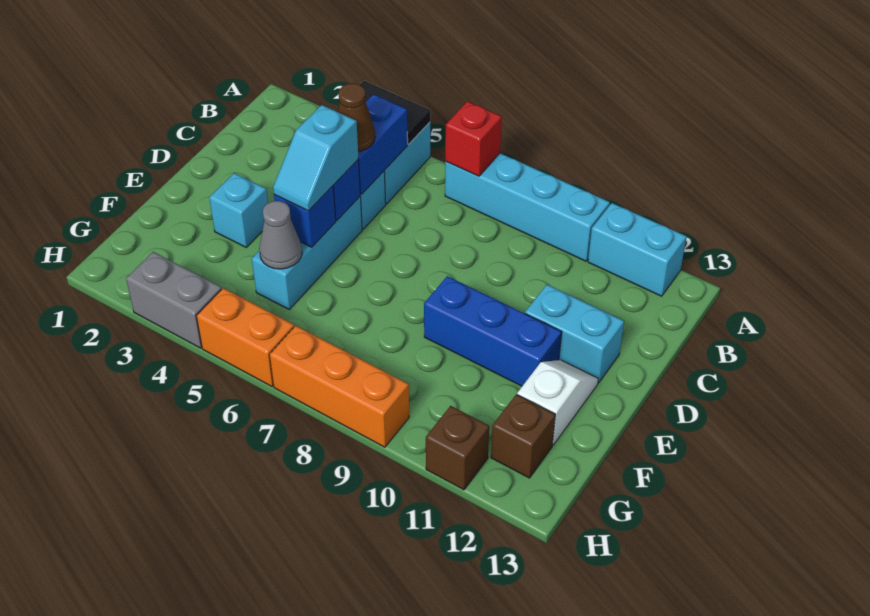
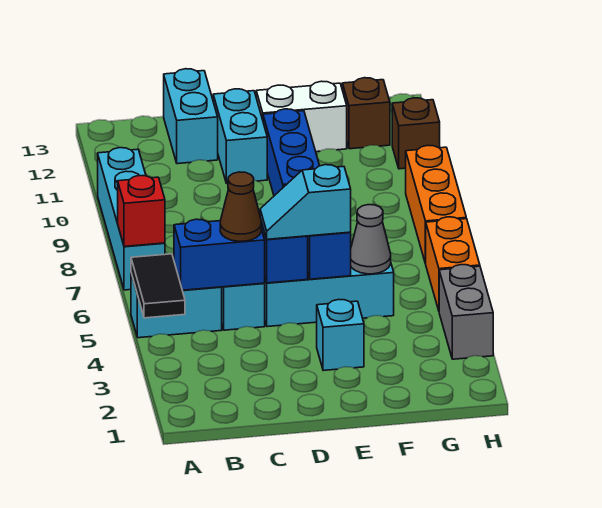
cyan 1x2 brick [588,203,687,296] -> cyan 1x2 brick moved to [164,69,218,164]
cyan 1x2 slope [273,105,359,211] -> cyan 1x2 slope turned to [260,165,351,239]
white 1x2 slope [517,360,598,445] -> white 1x2 brick [256,81,347,152]

